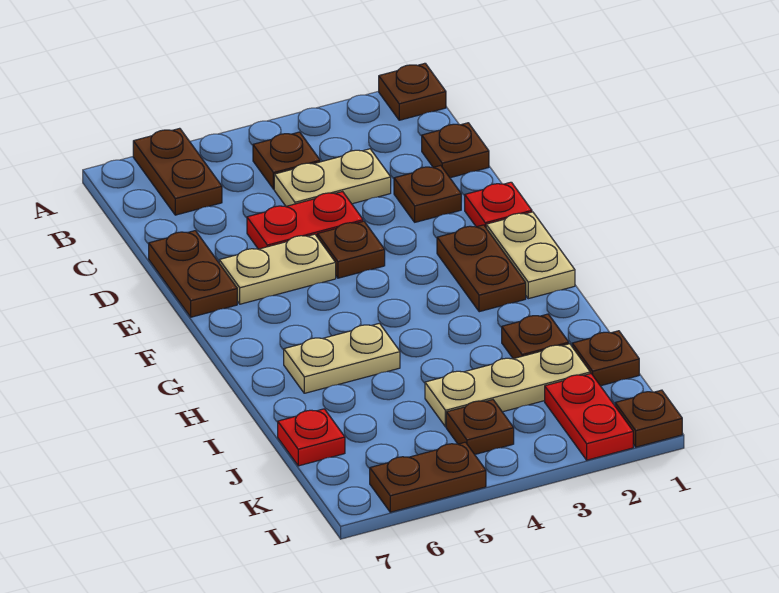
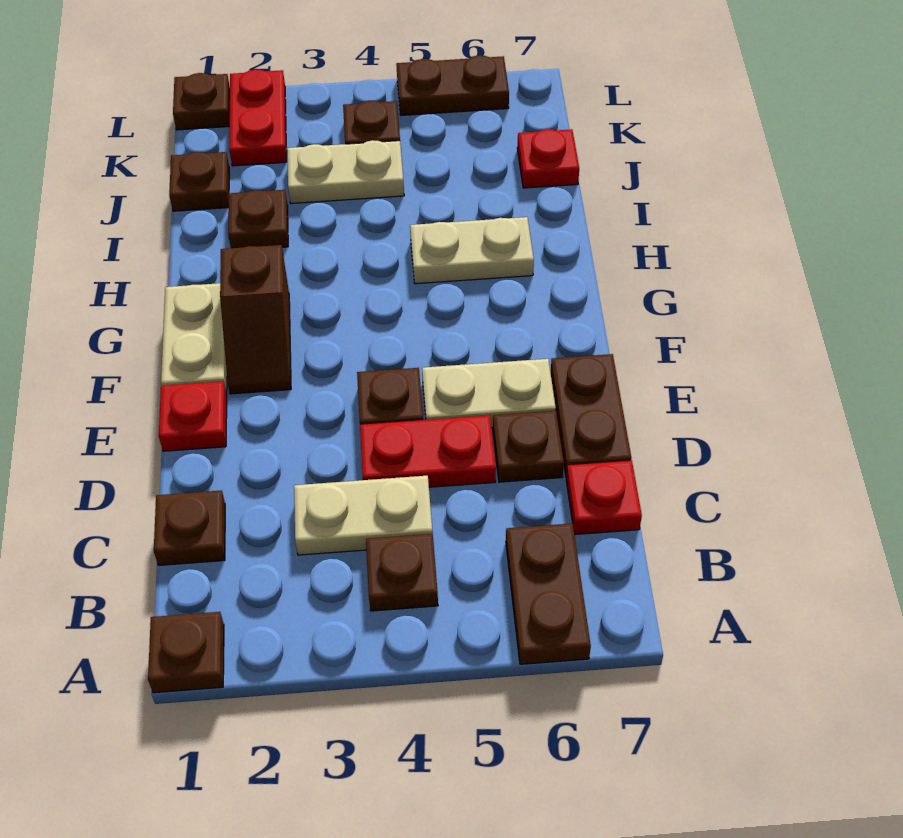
none -> red 1x1 plate [566,461,642,535]
brown 1x1 plate [394,165,461,222] -> brown 1x1 plate moved to [493,411,564,482]
brown 1x2 plate [437,225,526,312] -> brown 1x2 slope [220,245,291,394]
tan 1x3 plate [425,344,590,427] -> tan 1x2 plate [287,140,404,203]

